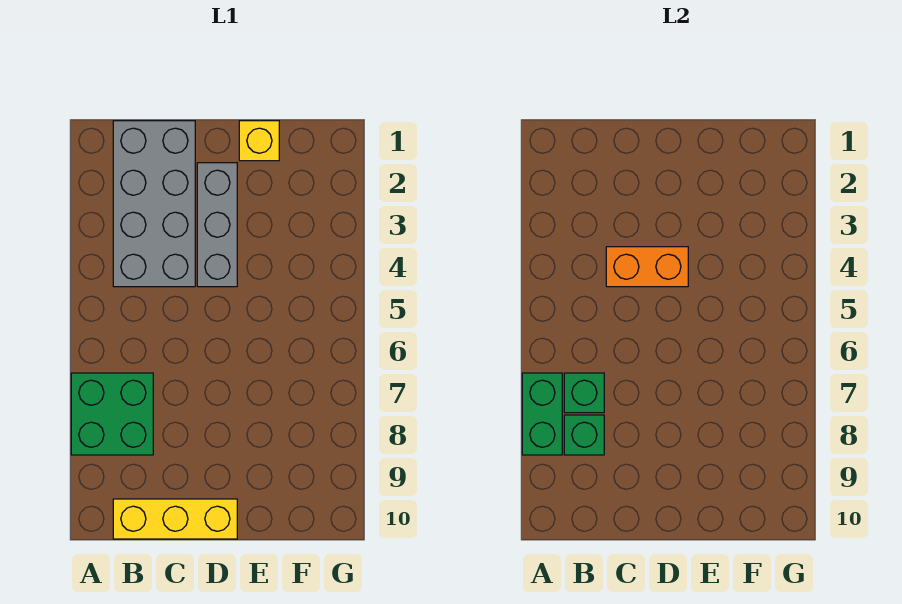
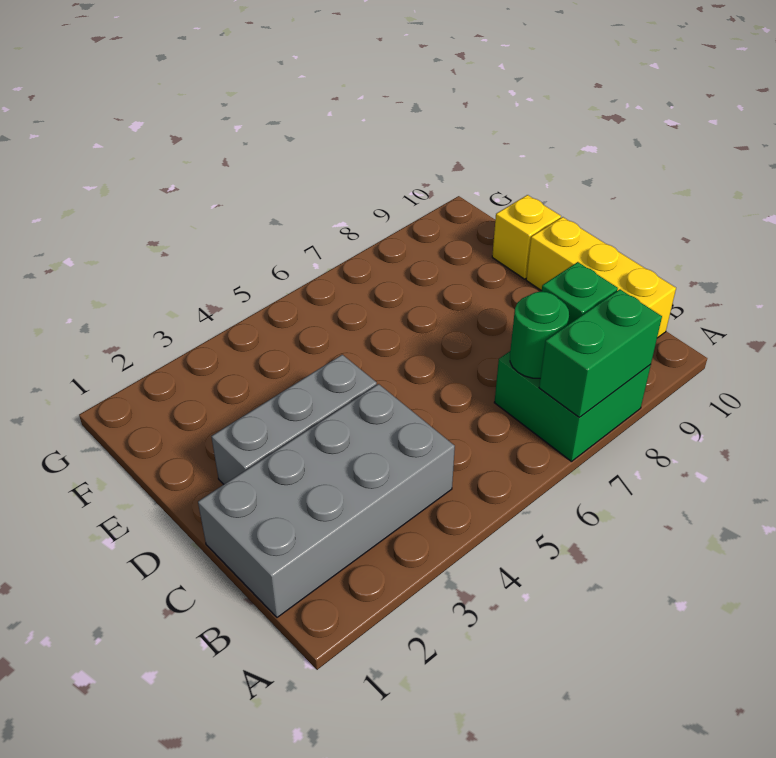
green 1x1 brick [564,373,604,413] -> green 1x1 round brick [510,292,569,378]
orange 1x2 brick [606,247,688,287] -> none
yellow 1x1 brick [239,121,279,161] -> yellow 1x1 brick moved to [492,195,561,279]

